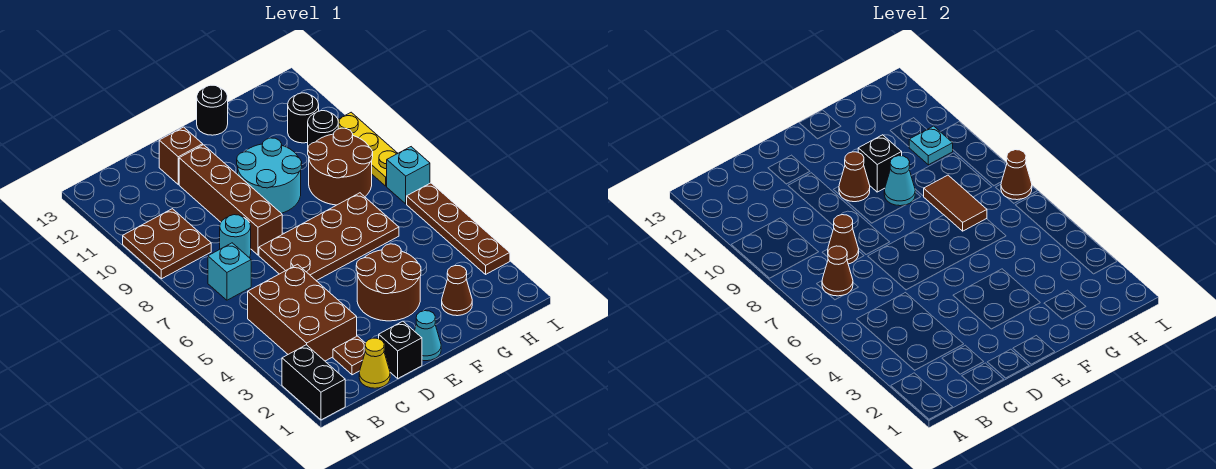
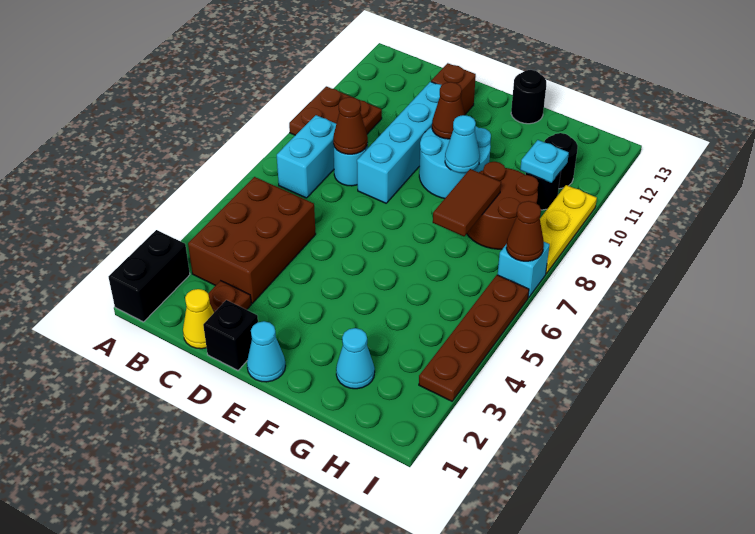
cyan 1x1 brick [208,243,251,300] -> cyan 1x2 brick [277,115,336,198]
brown 1x1 cone [822,246,853,296] -> none
brown 2x4 plate [259,193,399,281] -> none
brown 1x4 brick [179,145,282,255] -> cyan 1x4 brick [357,82,441,203]
brown 2x2 round brick [356,244,421,321] -> none
black 1x1 brick [858,135,902,192] -> none
brown 1x1 cone [442,266,472,316] -> cyan 1x1 cone [336,328,375,389]

